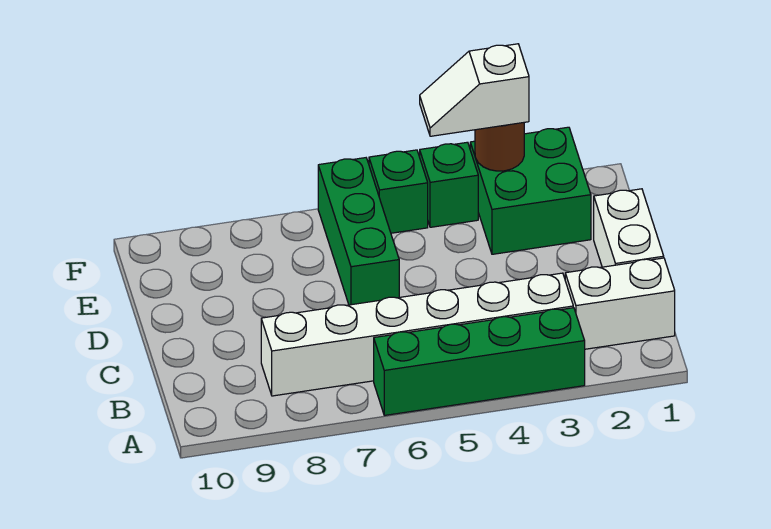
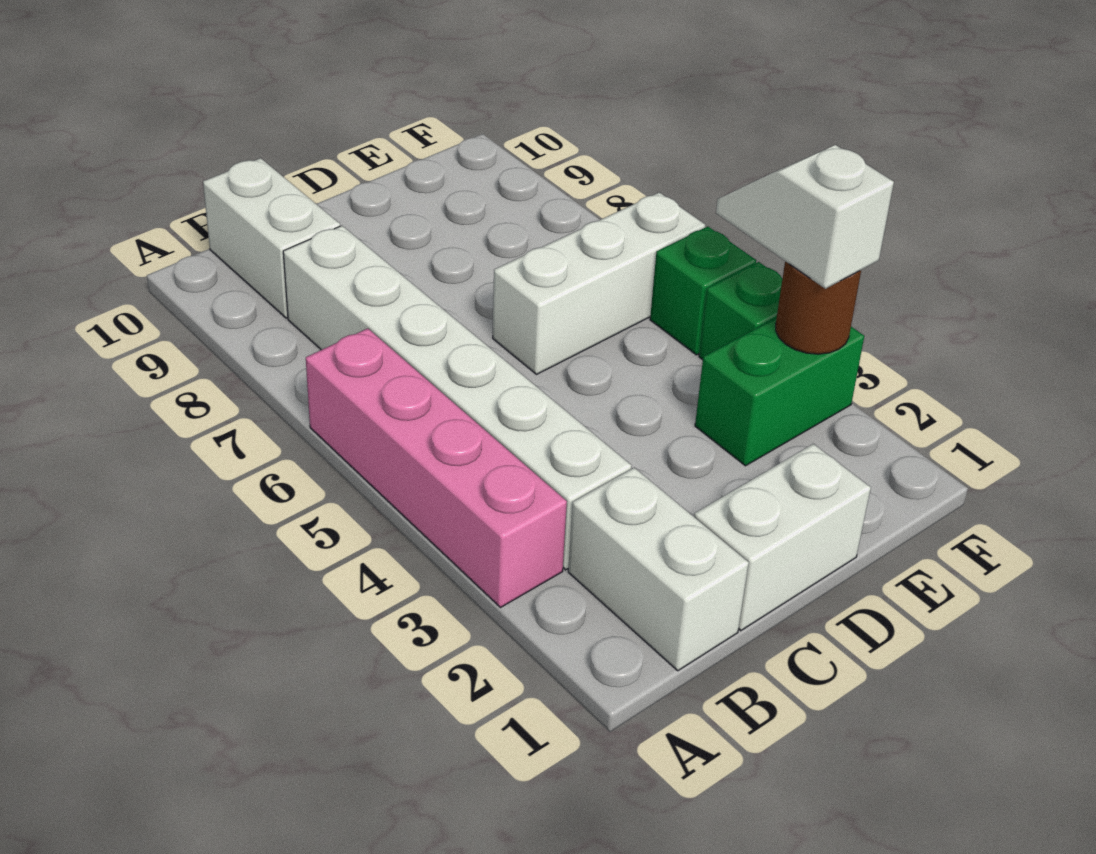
green 1x4 brick [374,308,585,415] -> pink 1x4 brick [306,328,567,608]
none -> white 1x2 brick [203,158,340,318]
green 1x3 brick [318,158,399,305] -> white 1x3 brick [493,192,705,374]
green 2x2 brick [470,127,591,254] -> green 1x2 brick [695,318,864,466]

